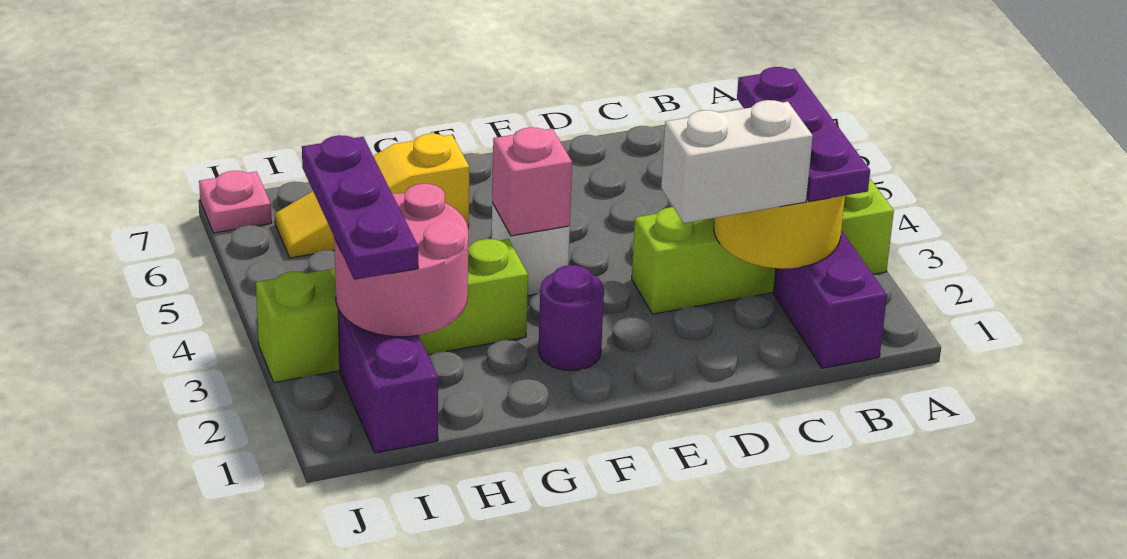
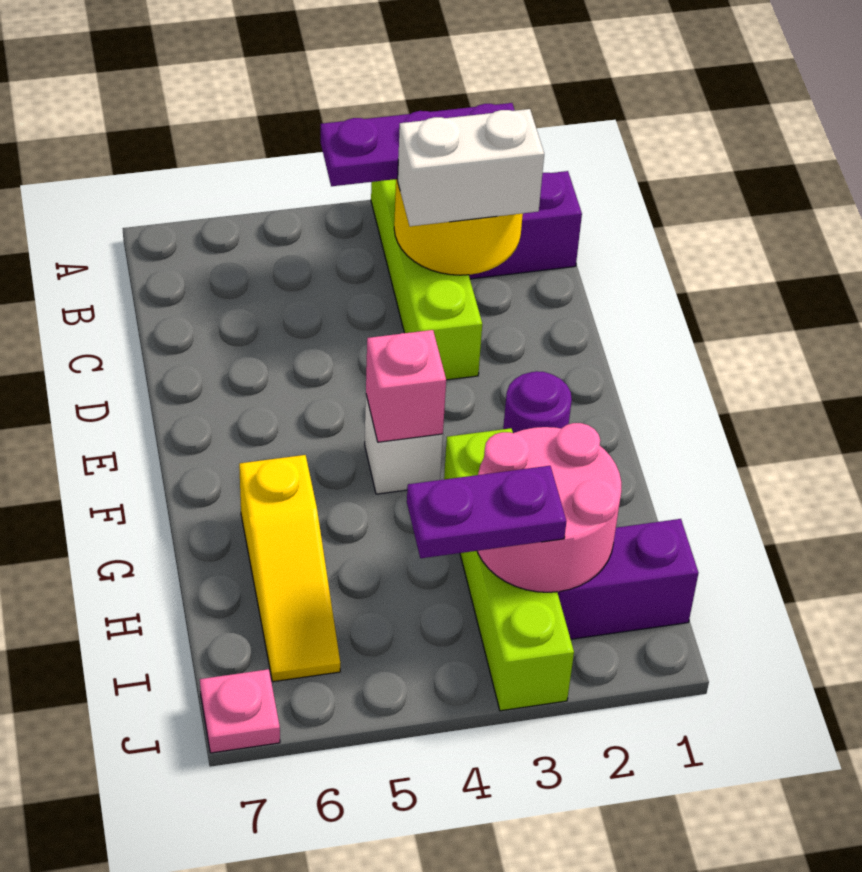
white 1x2 brick [661,100,813,223] -> white 1x2 brick turned to [398,109,544,226]
purple 1x3 plate [302,135,418,280] -> purple 1x2 plate [407,466,567,558]

